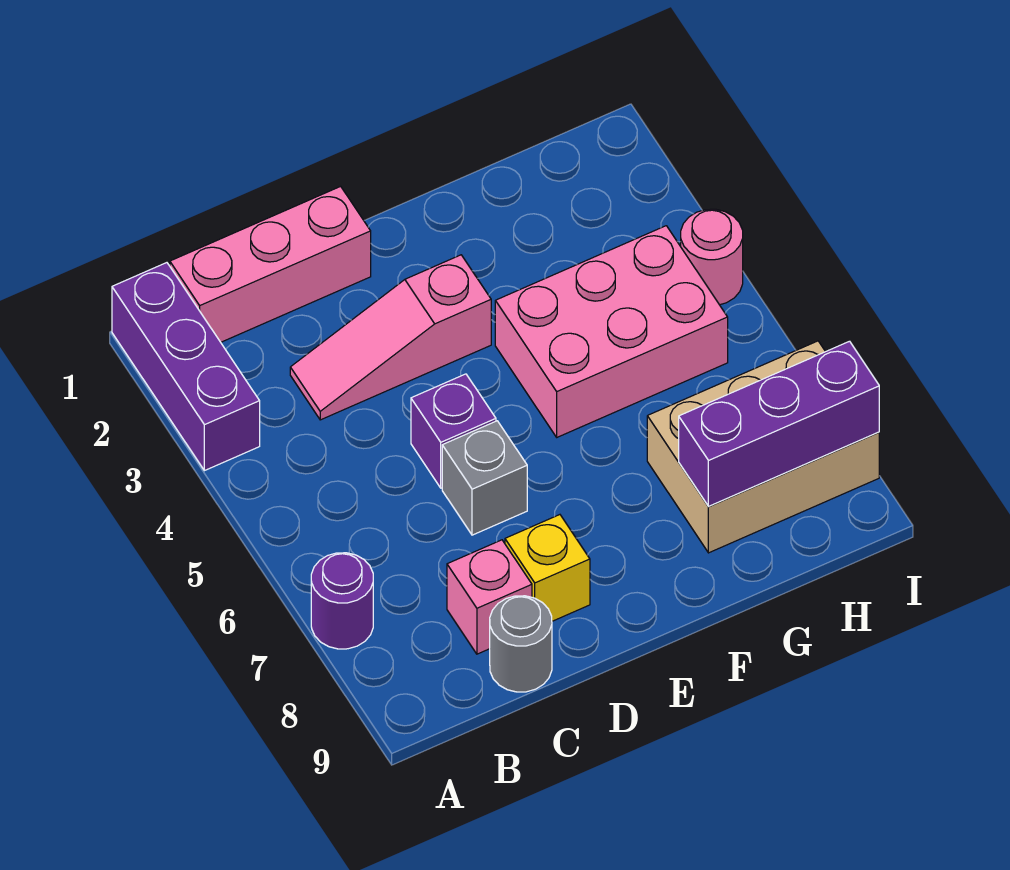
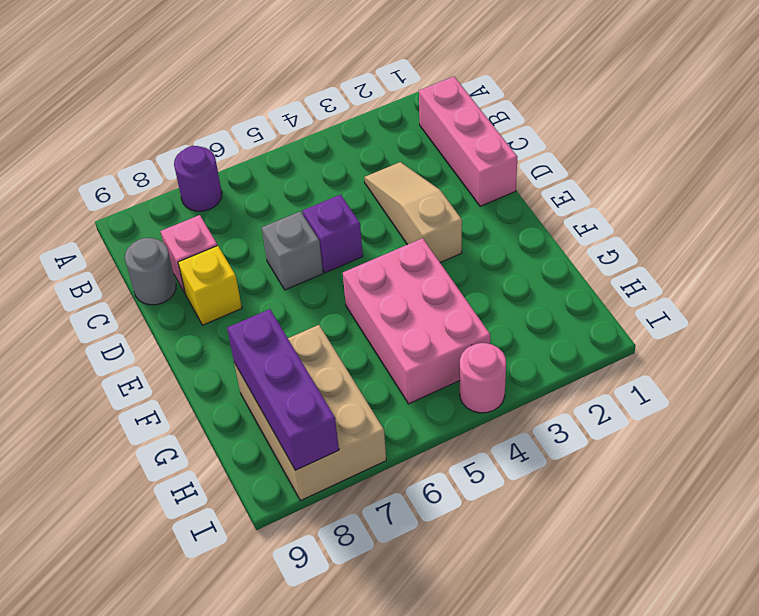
purple 1x3 brick [112,263,260,471] -> none
pink 1x3 slope [290,255,491,420] -> tan 1x3 slope [364,162,462,263]

